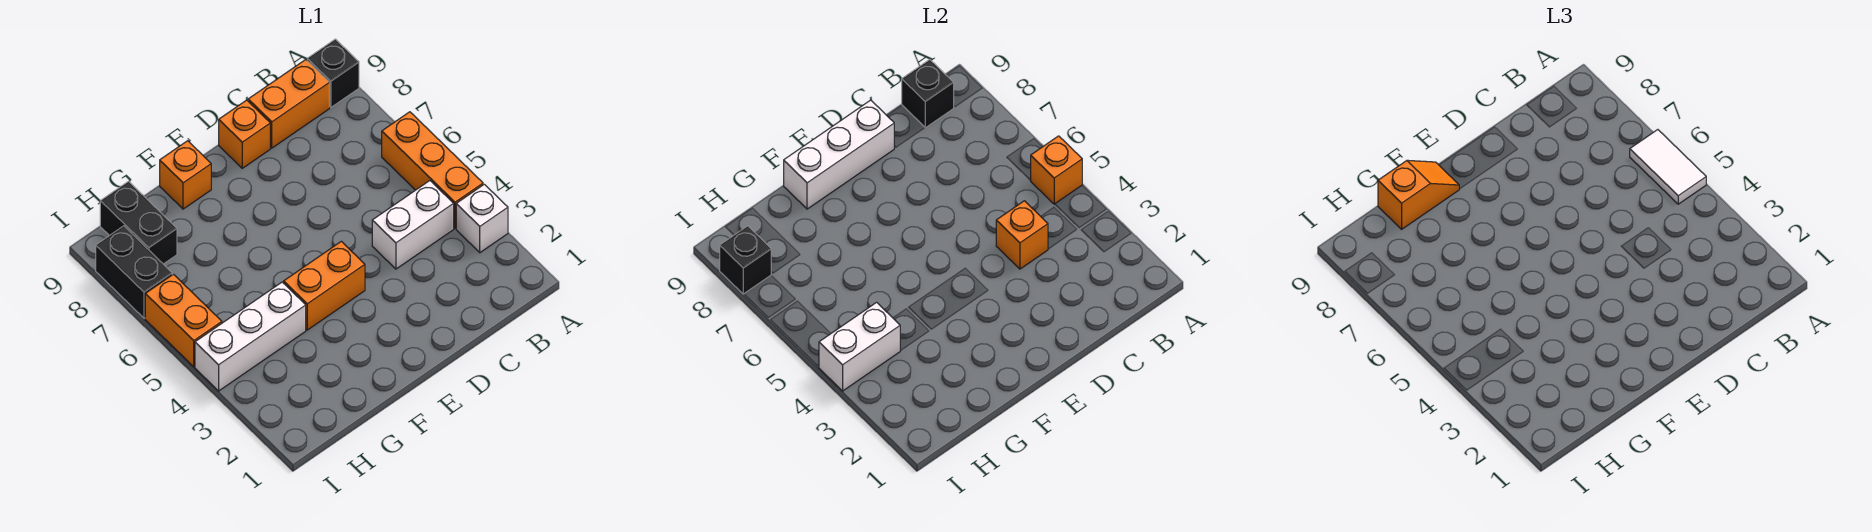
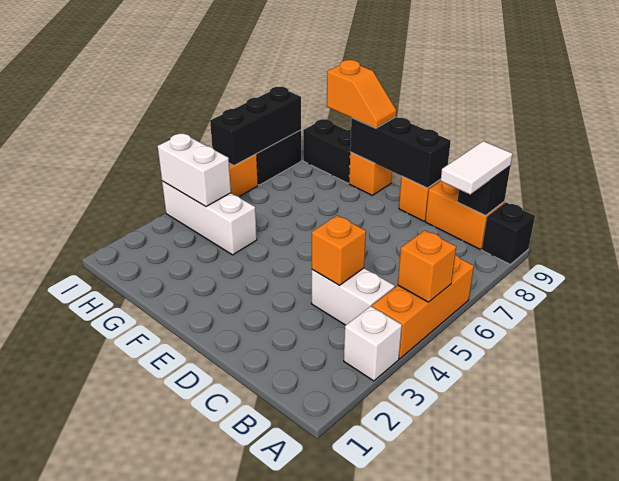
white 1x2 tile [1630,130,1706,204] -> white 1x2 tile moved to [440,141,512,194]
white 1x3 brick [784,100,894,209] -> black 1x3 brick [350,117,451,188]
orange 1x2 brick [284,241,365,330] -> none
black 1x2 brick [100,181,177,264] -> black 1x2 brick turned to [303,119,351,183]
black 1x1 brick [720,226,771,294] -> black 1x3 brick [210,87,301,166]

